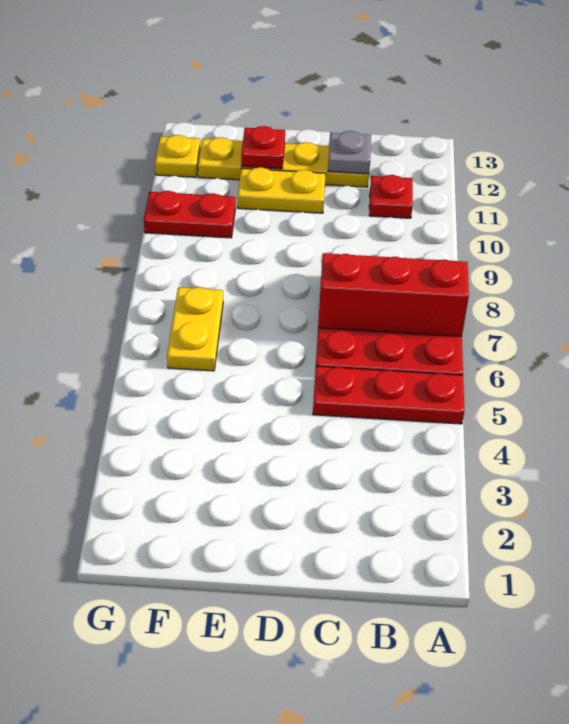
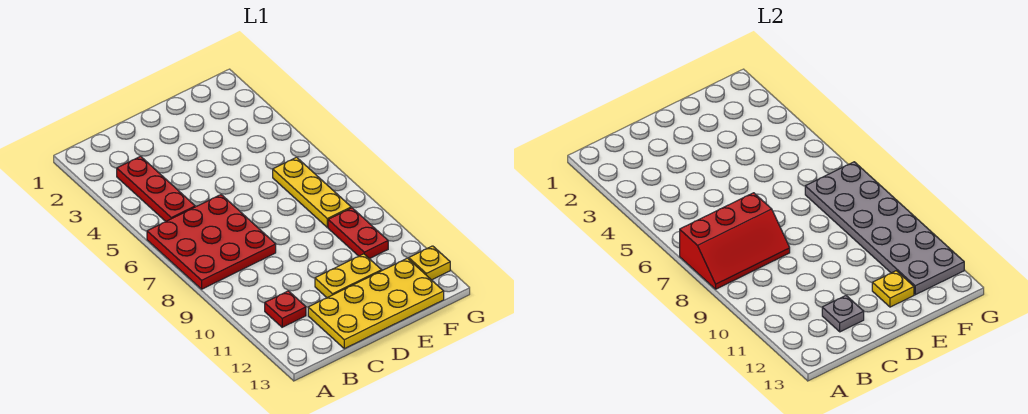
red 1x3 plate [313,366,464,424] -> red 1x3 plate turned to [117,156,195,221]
yellow 1x4 plate [198,137,369,187] -> yellow 2x4 plate [308,258,444,349]
red 1x1 plate [241,126,285,169] -> yellow 1x1 plate [872,271,914,307]
yellow 1x2 plate [167,287,223,371] -> yellow 1x3 plate [273,157,351,227]
none -> grey 2x6 plate [805,162,964,295]
red 1x2 plate [144,191,235,238] -> red 1x2 plate turned to [328,208,388,259]

